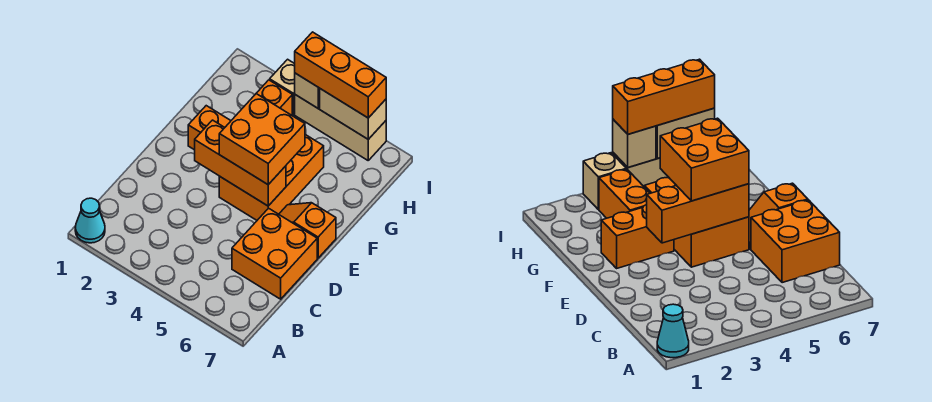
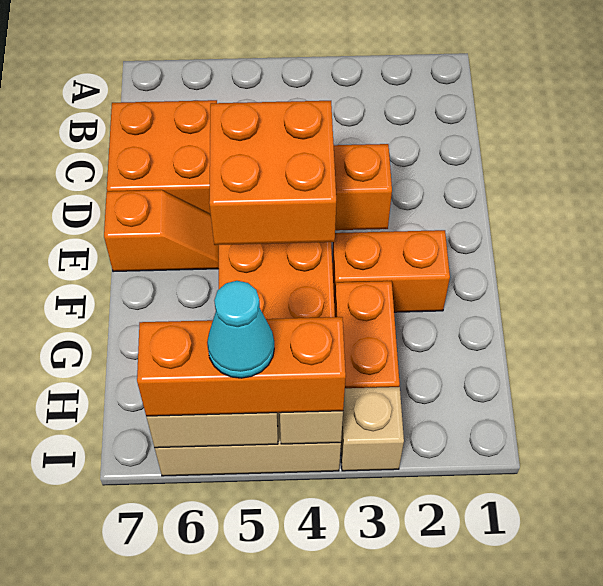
cyan 1x1 cone [75,198,105,243] -> cyan 1x1 cone moved to [207,281,274,378]

